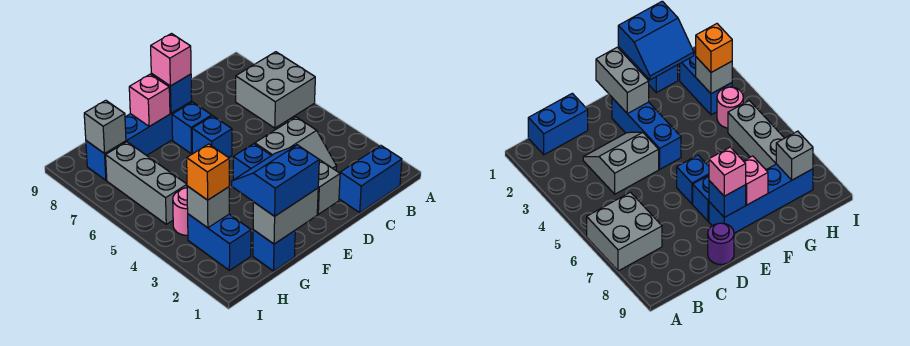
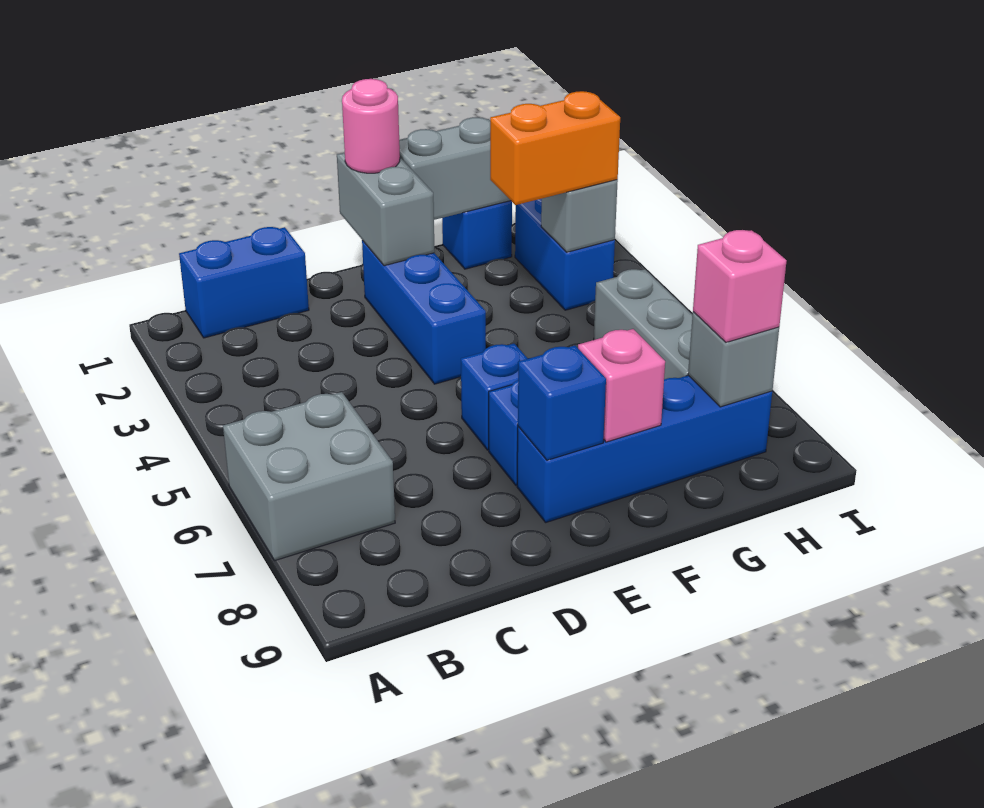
grey 2x2 slope [255,117,336,170] -> none
purple 1x1 round brick [708,223,734,264] -> none
pink 1x1 brick [151,34,191,86] -> pink 1x1 brick moved to [693,230,787,342]
blue 2x2 slope [232,145,319,216] -> none
orange 1x1 brick [187,144,229,200] -> orange 1x2 brick [490,91,620,205]
pink 1x1 round brick [173,188,188,235] -> pink 1x1 round brick moved to [342,79,400,173]

